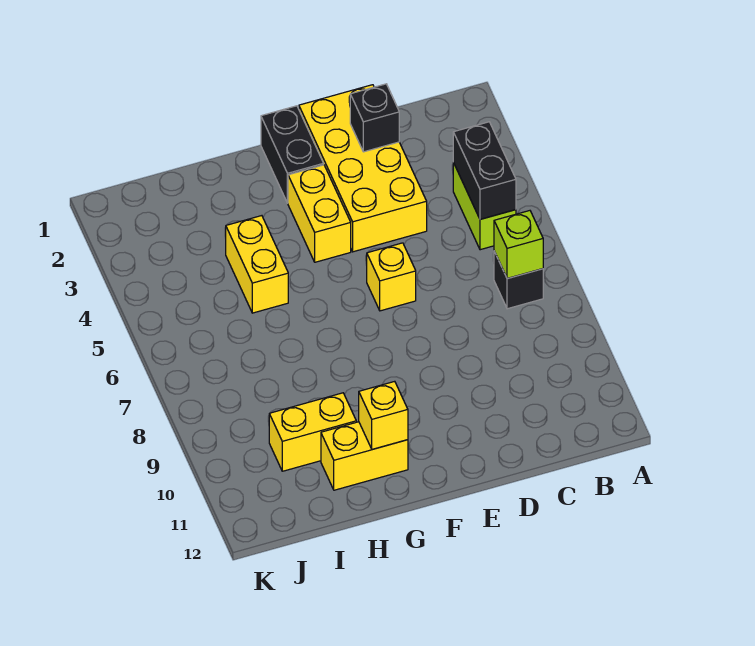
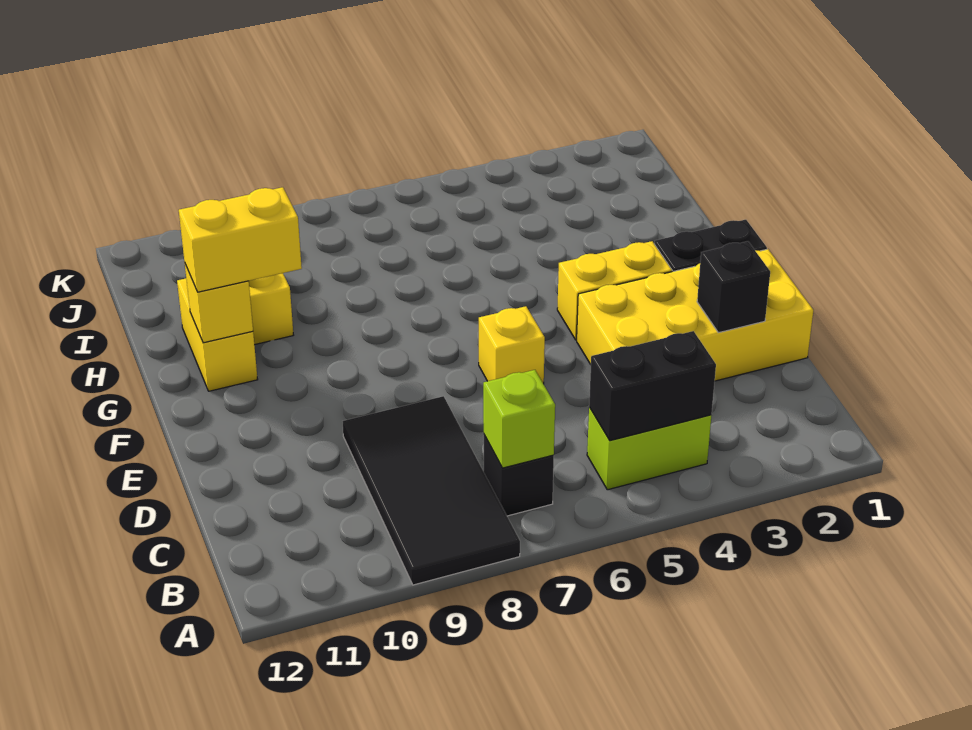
none -> black 2x4 tile [343,396,520,585]
yellow 1x2 brick [226,216,288,313] -> yellow 1x2 brick moved to [179,187,302,292]

